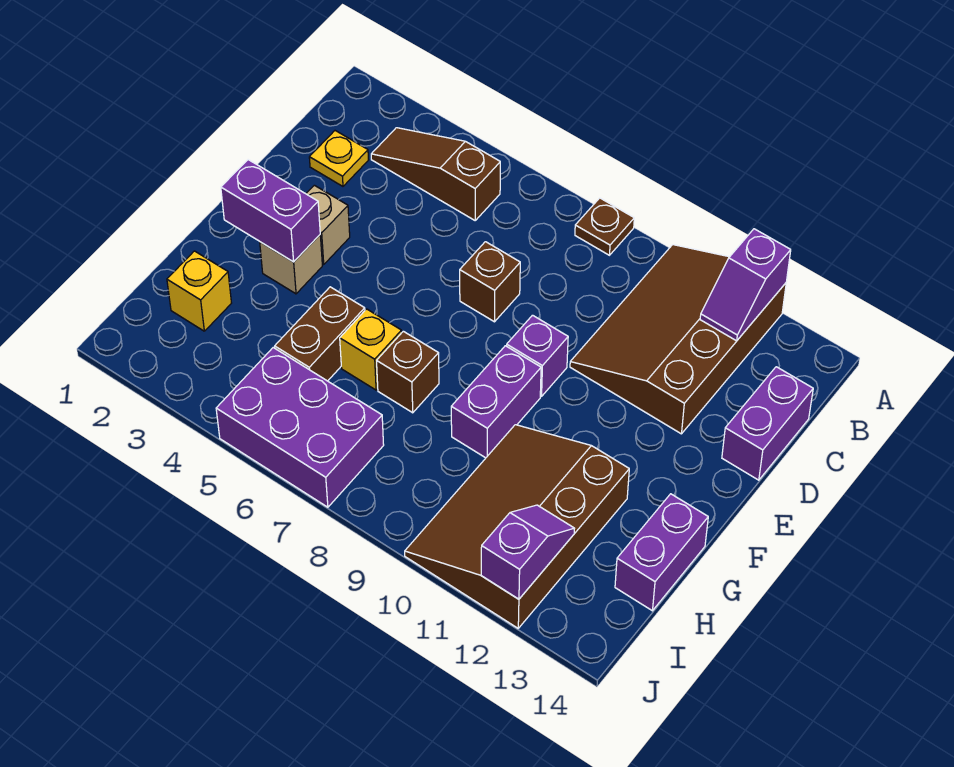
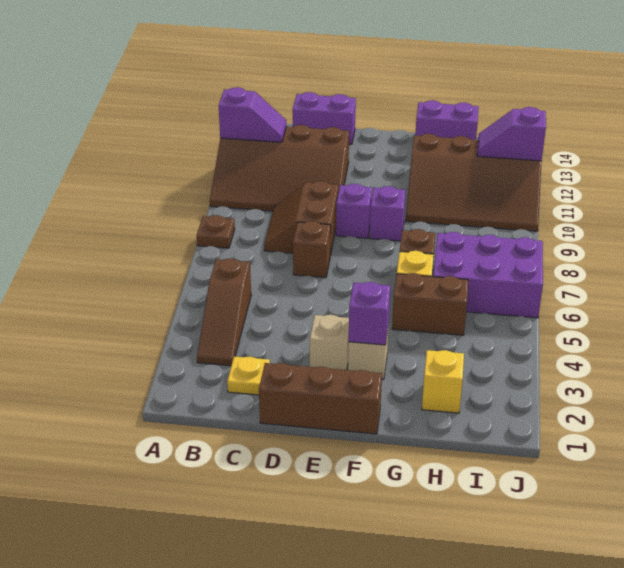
none -> brown 2x2 slope [264,181,338,256]
none -> brown 1x3 brick [259,363,382,434]
purple 1x2 brick [221,160,320,262] -> purple 1x1 brick [349,282,390,345]
purple 1x2 brick [451,346,541,458] -> purple 1x1 brick [369,186,406,241]
purple 2x3 brick [216,348,384,507] -> purple 2x3 brick turned to [433,232,543,318]

